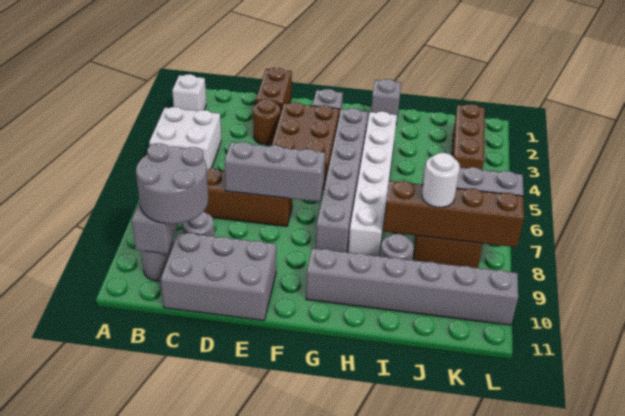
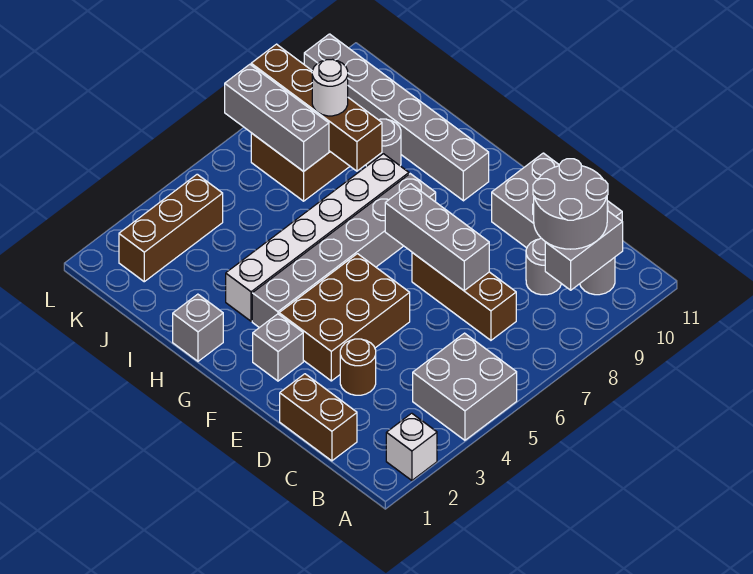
white 2x2 brick [149,107,221,169] -> grey 2x2 brick [413,333,517,440]
brown 1x2 brick [256,68,292,115] -> brown 1x2 brick turned to [280,374,357,461]

